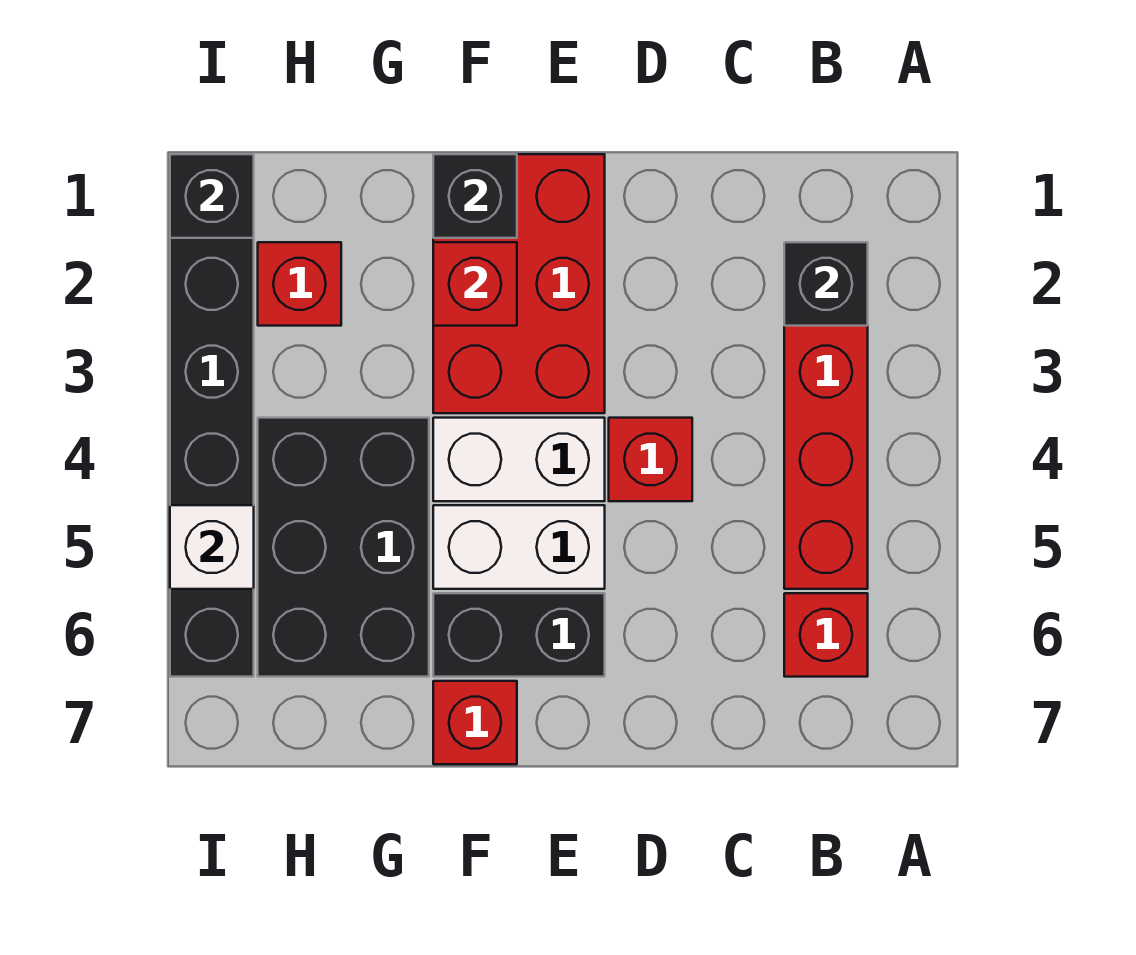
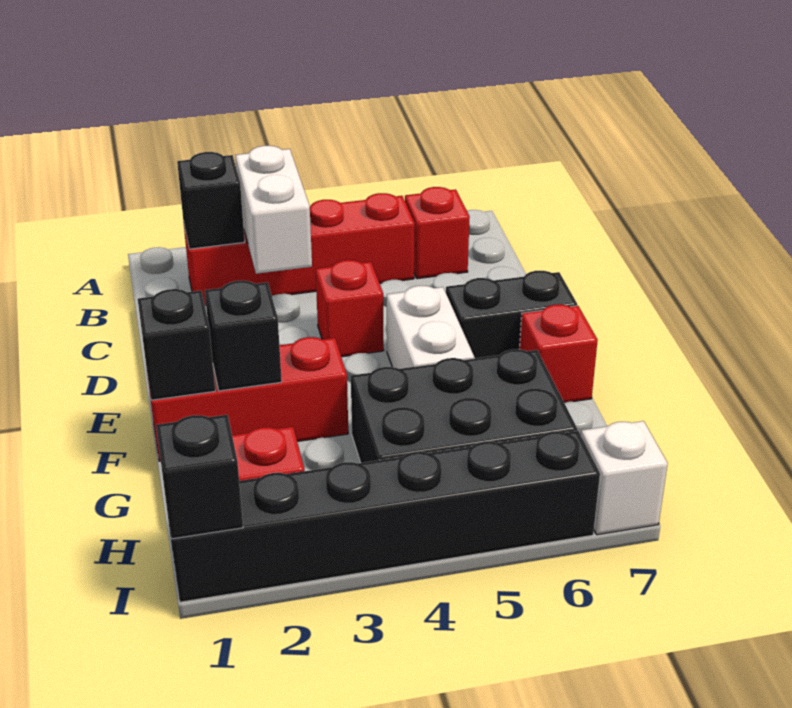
red 2x3 brick [433,154,605,413] -> red 1x3 brick [147,337,348,461]
white 1x2 brick [433,418,605,501] -> white 1x2 brick moved to [235,146,312,274]
black 1x2 brick [433,593,605,677] -> black 1x2 brick turned to [446,271,577,358]
red 1x1 brick [433,242,517,326] -> black 1x1 brick [205,281,282,391]
white 1x1 brick [170,505,254,589] -> white 1x1 brick moved to [581,421,668,535]

